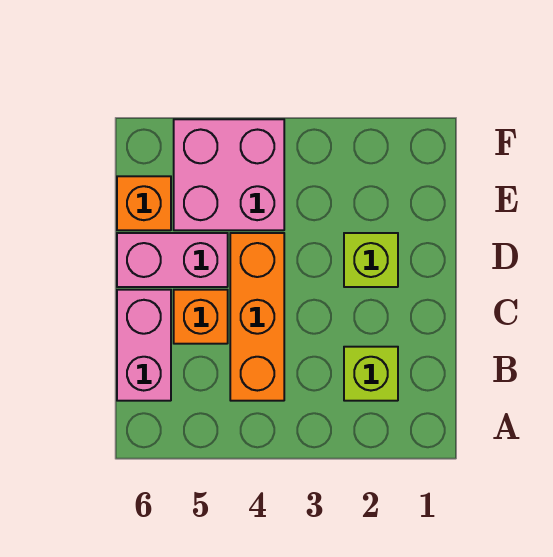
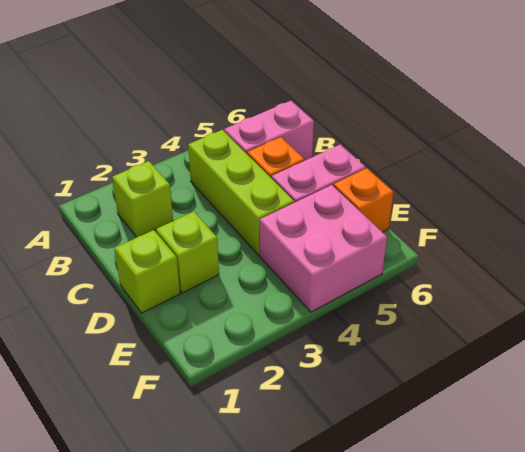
orange 1x3 brick [230,233,284,401] -> lime 1x3 brick [188,130,294,255]
pink 1x2 brick [117,290,171,401] -> pink 1x2 brick turned to [224,101,314,161]
none -> lime 1x1 brick [115,230,180,313]

